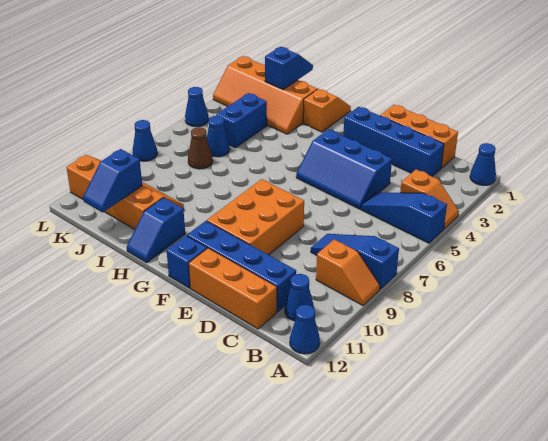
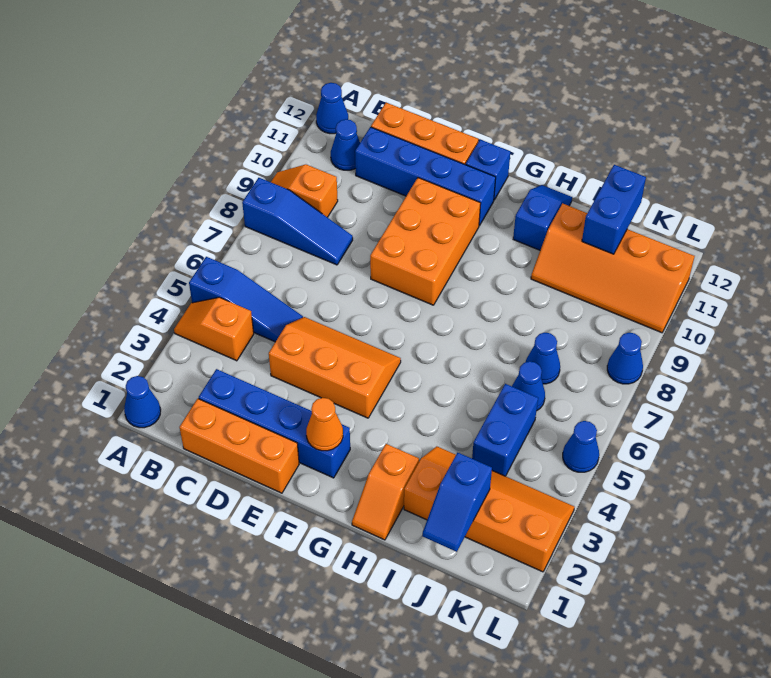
blue 2x3 slope [296,129,392,209] -> orange 2x3 slope [269,317,401,418]
none -> orange 1x1 cone [306,398,343,451]
brown 1x1 cone [188,127,213,169] -> blue 1x1 cone [526,333,560,384]
blue 1x2 slope [83,149,142,212] -> blue 1x2 brick [582,165,646,254]

